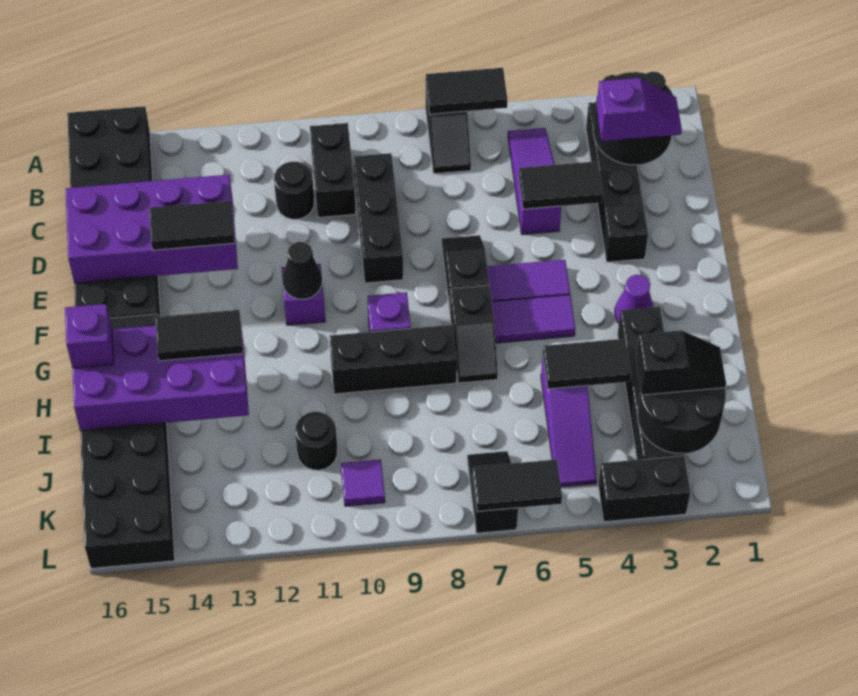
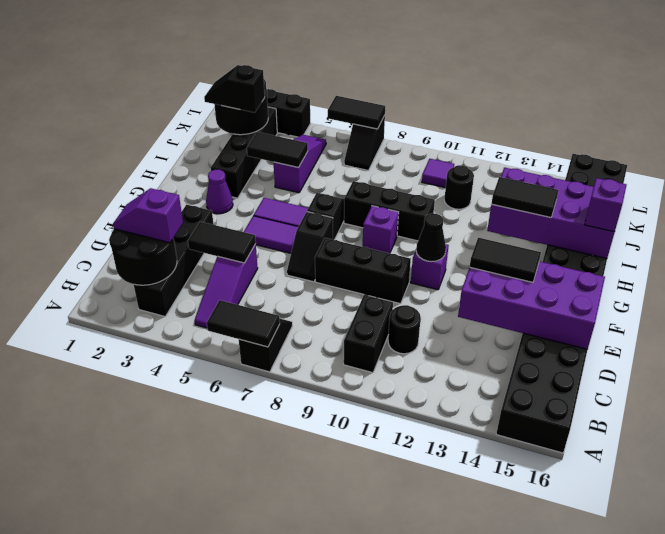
black 1x3 brick [353,153,403,283] -> black 1x3 brick turned to [315,238,411,304]

